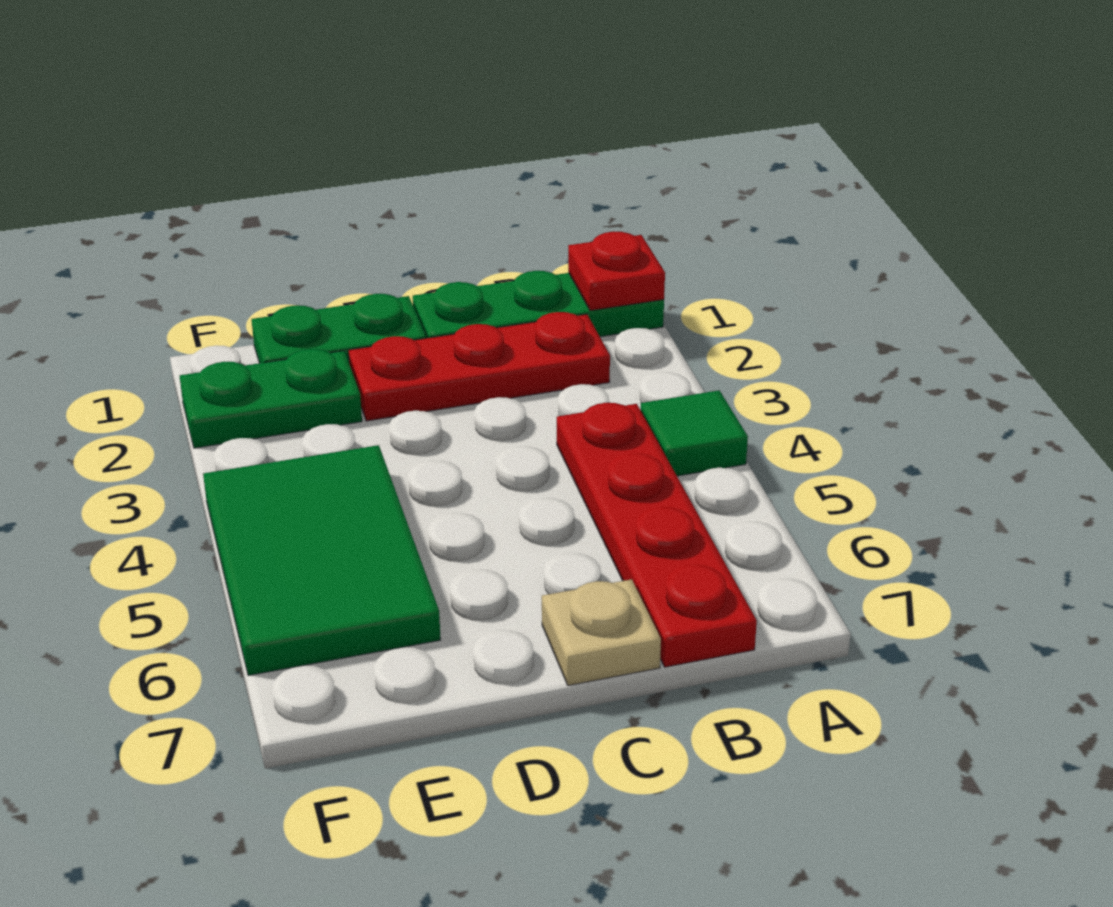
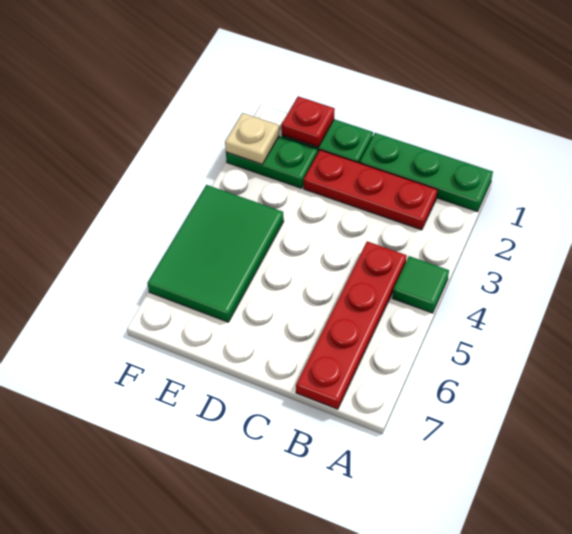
red 1x1 plate [568,232,665,311] -> red 1x1 plate moved to [282,96,335,147]
tan 1x1 plate [542,579,661,686] -> tan 1x1 plate moved to [225,113,279,164]

